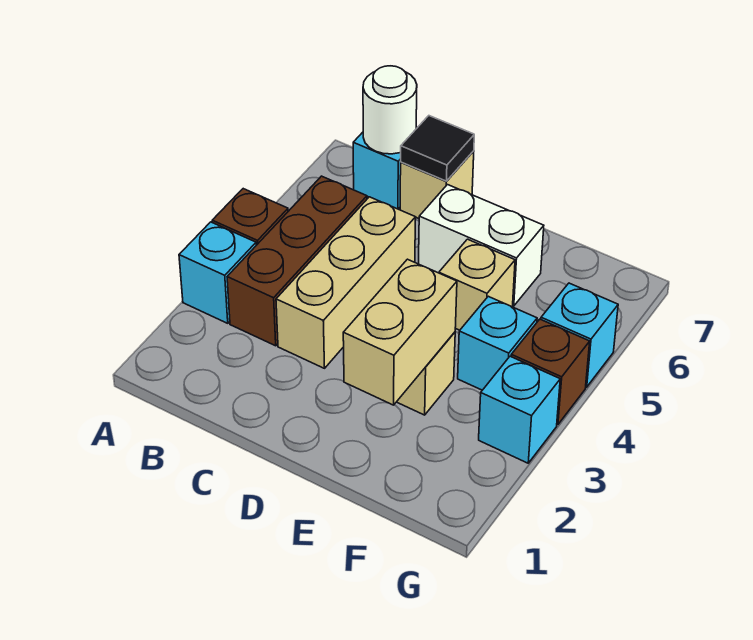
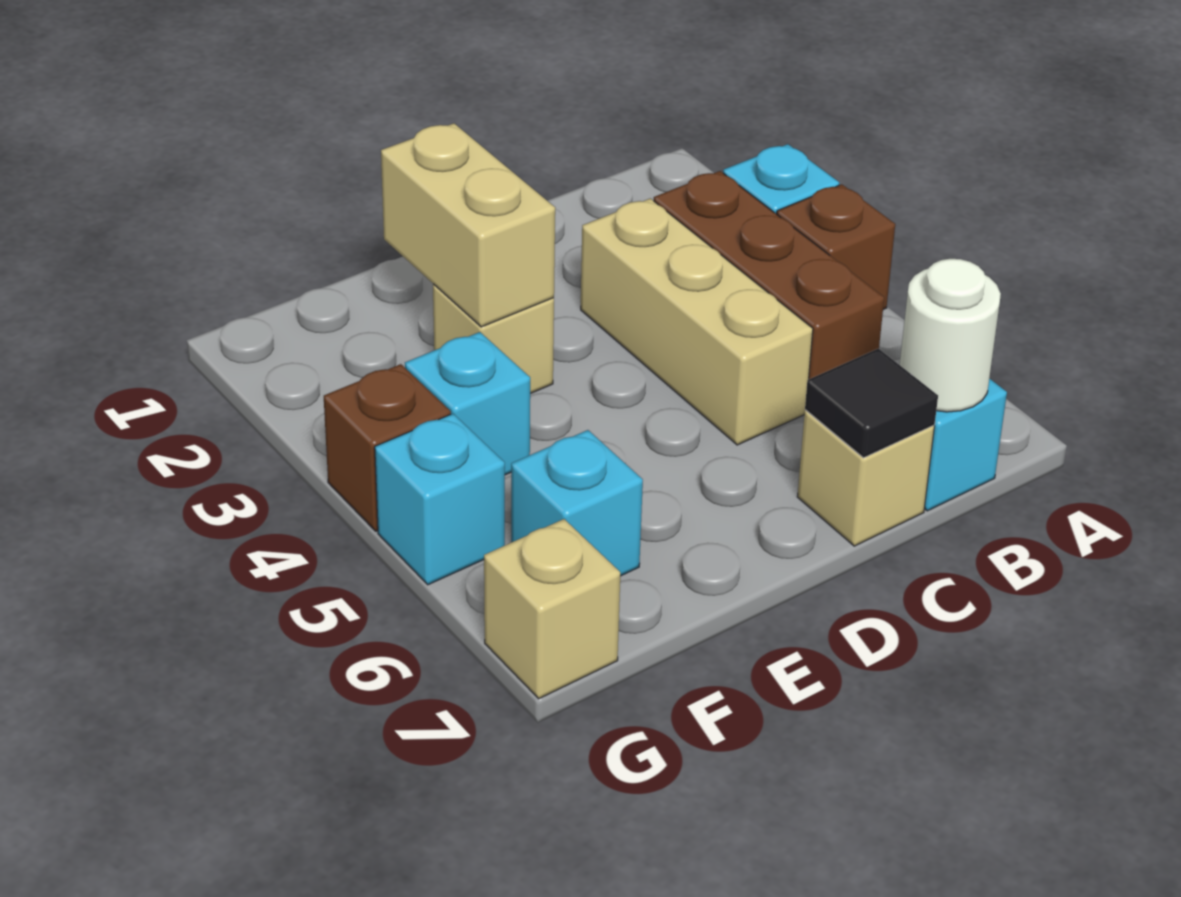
white 1x2 brick [419,185,544,306] -> none
tan 1x1 brick [439,239,515,330] -> tan 1x1 brick moved to [484,519,620,699]
cyan 1x1 brick [479,356,560,463] -> cyan 1x1 brick moved to [511,430,643,576]

